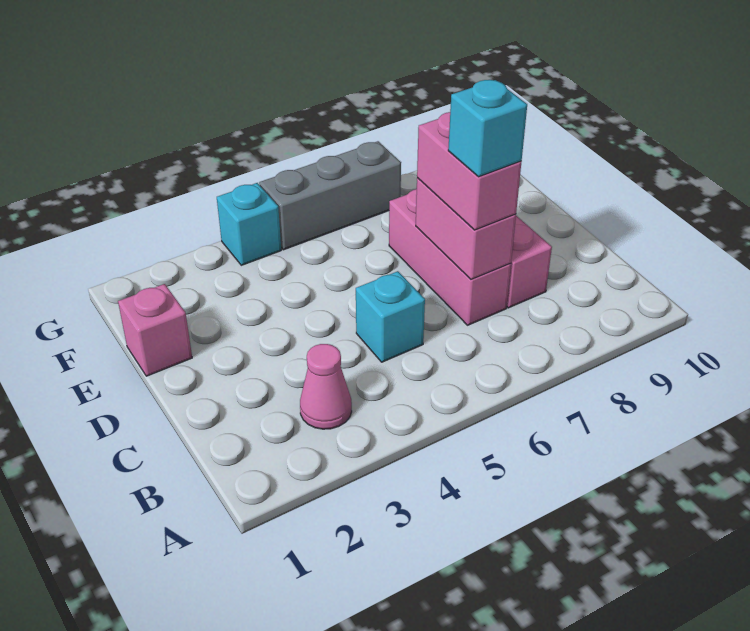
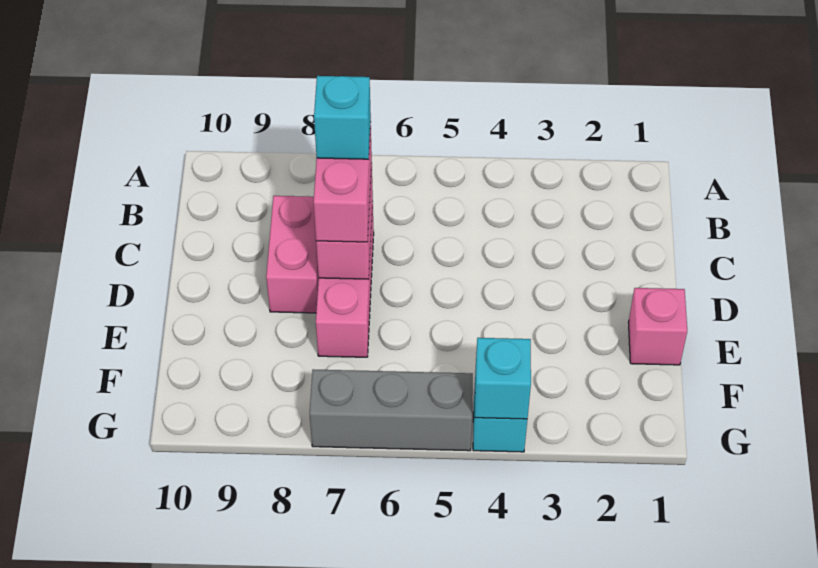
pink 1x1 cone [300,344,352,429] -> none
cyan 1x1 brick [356,271,425,362] -> cyan 1x1 brick moved to [475,338,531,419]

